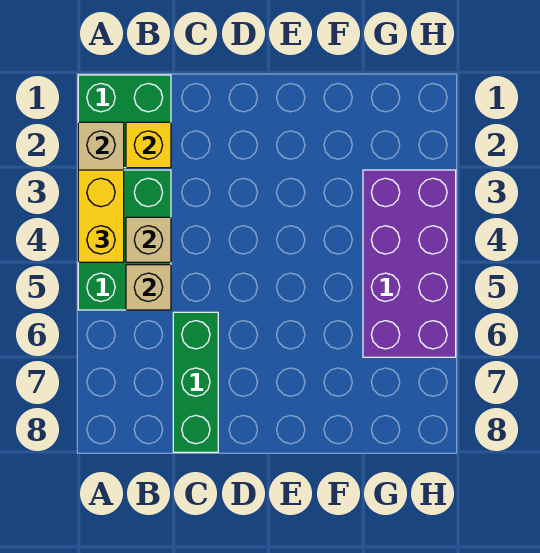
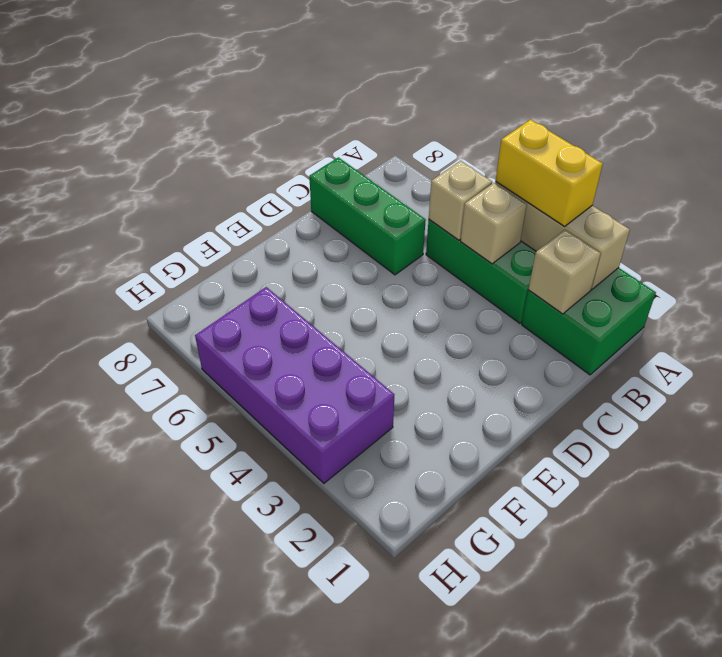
yellow 1x1 brick [126,122,171,168] -> tan 1x1 brick [528,230,601,314]

